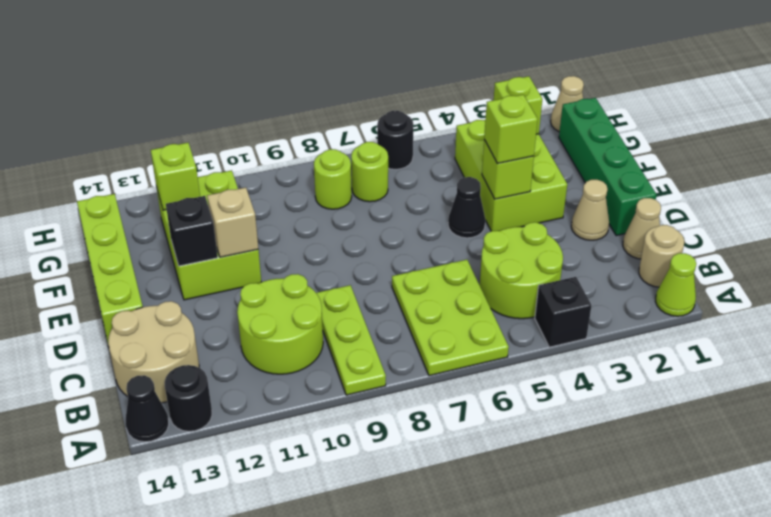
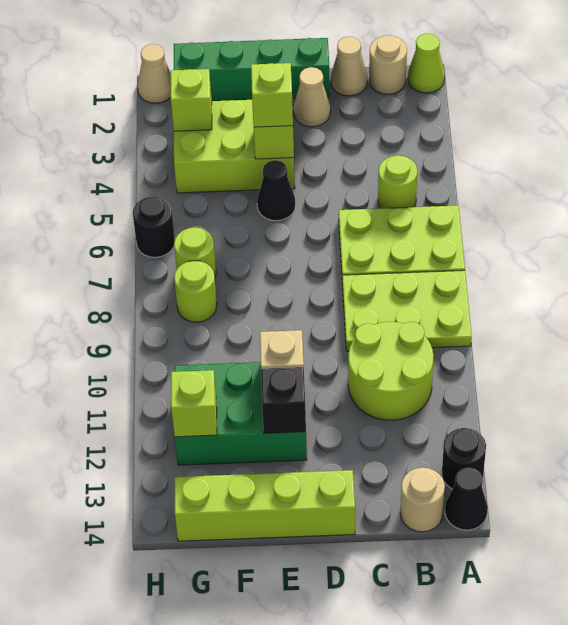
black 1x1 brick [535,277,592,347] -> none
lime 1x3 plate [316,285,386,395] -> lime 2x3 plate [342,270,472,351]
lime 2x2 round brick [480,222,563,319] -> lime 1x1 round brick [378,156,417,208]
tan 2x2 round brick [108,301,199,403] -> tan 1x1 round brick [400,468,445,532]
lime 2x3 brick [157,170,261,300] -> green 2x3 brick [174,362,307,465]

